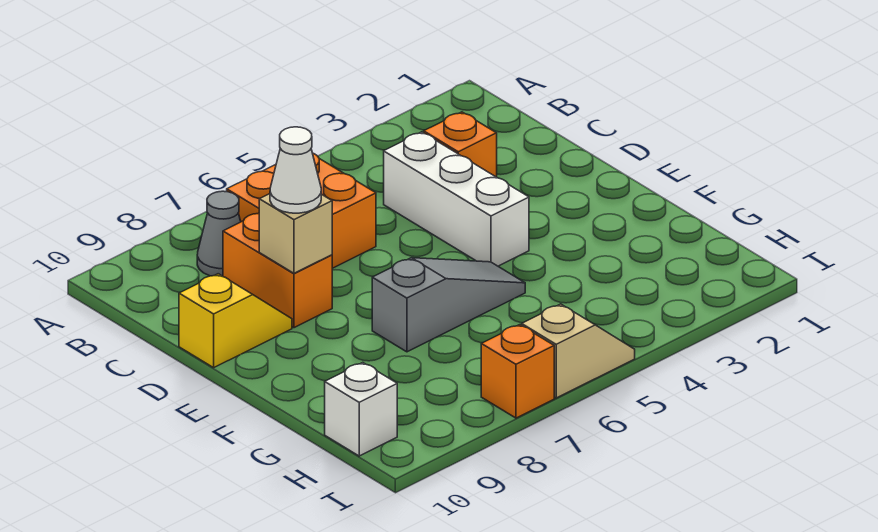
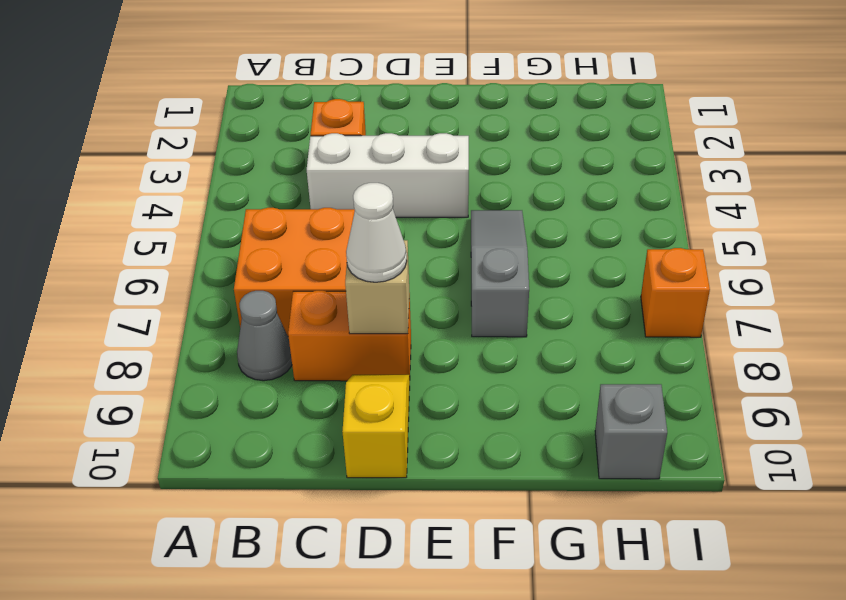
white 1x1 brick [325,363,397,456] -> grey 1x1 brick [595,384,667,479]
tan 1x2 slope [522,304,635,398] -> none

